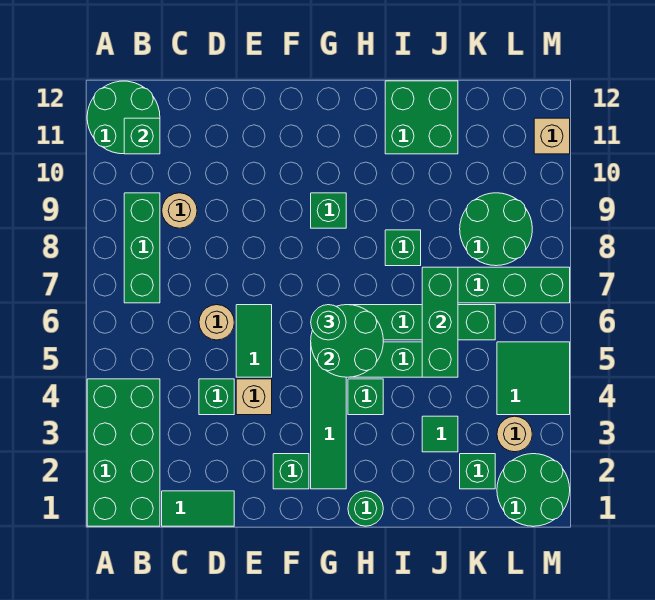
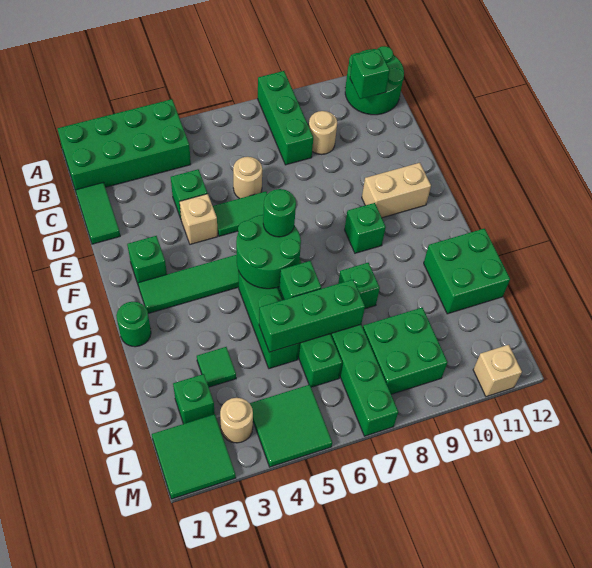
green 1x3 brick [124,193,160,303] -> green 1x3 brick turned to [258,71,313,165]
none -> tan 1x2 brick [362,163,431,218]
green 1x1 brick [348,379,383,415] -> green 1x1 brick moved to [280,261,321,300]
green 2x2 round brick [460,193,532,266] -> green 2x2 brick [363,308,448,394]
green 2x2 round brick [497,454,570,526] -> green 2x2 tile [152,414,236,499]

